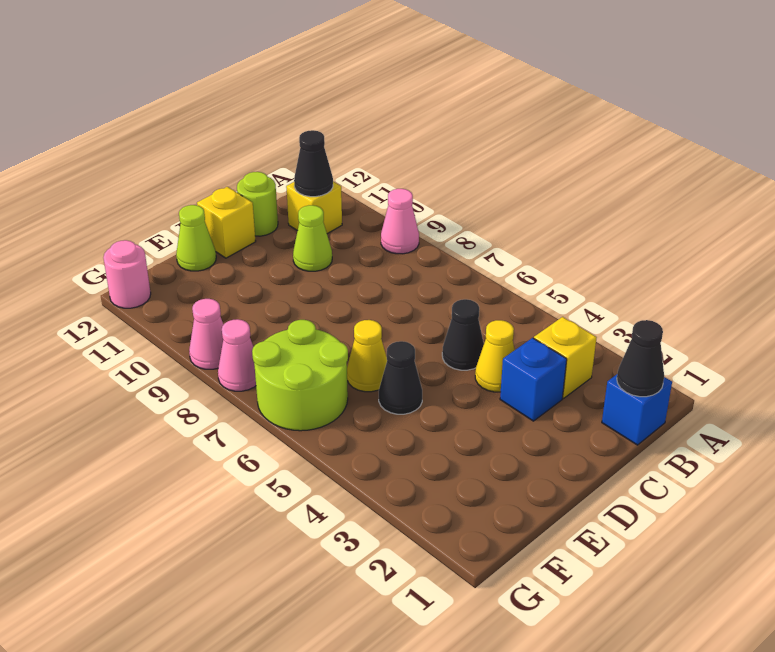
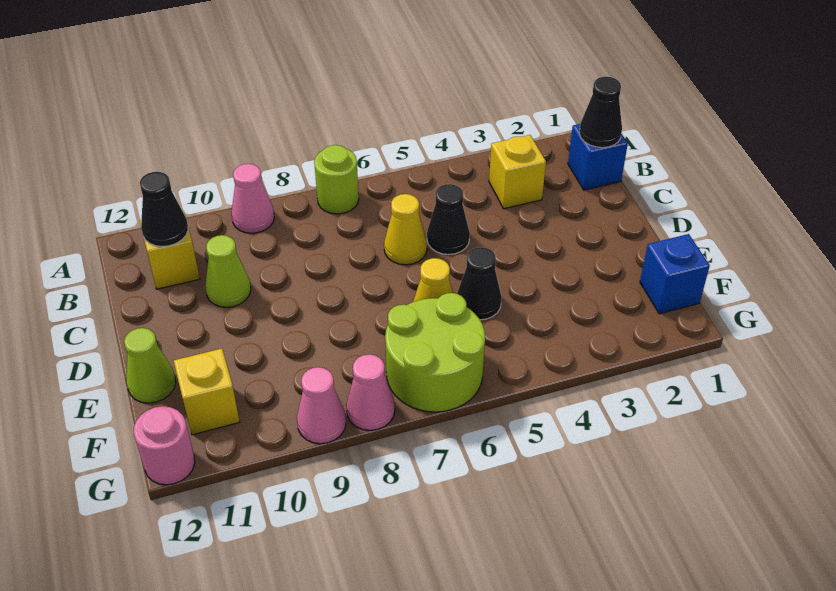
blue 1x1 brick [500,338,567,421] -> blue 1x1 brick moved to [640,234,710,314]
yellow 1x1 cone [475,320,515,392] -> yellow 1x1 cone moved to [384,194,427,265]
lime 1x1 round brick [237,172,278,236] -> lime 1x1 round brick moved to [314,145,359,214]
yellow 1x1 brick [197,187,256,258] -> yellow 1x1 brick moved to [174,349,240,435]

